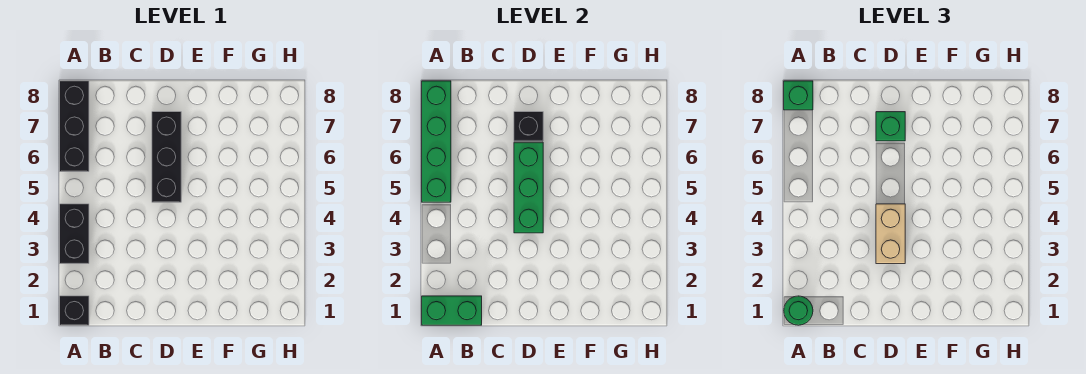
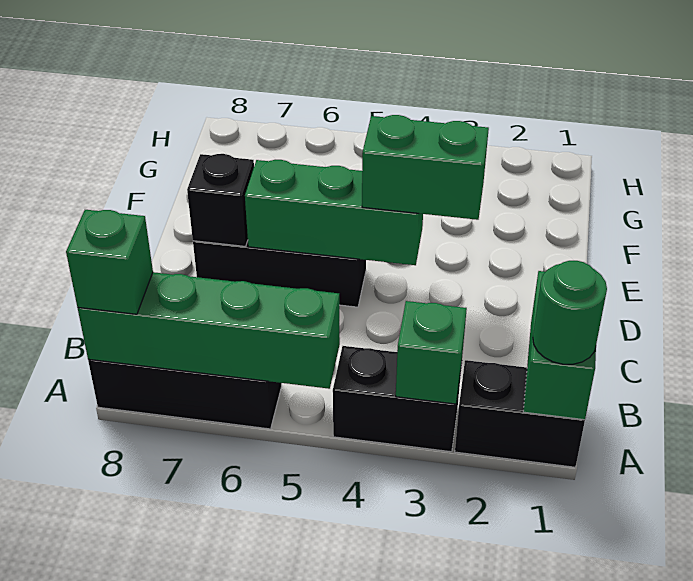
black 1x1 brick [60,296,89,325] -> black 1x2 brick [455,360,585,467]
tan 1x2 brick [876,204,905,264] -> green 1x2 brick [362,115,489,220]
green 1x1 brick [876,112,905,141] -> green 1x1 brick moved to [396,301,467,404]

